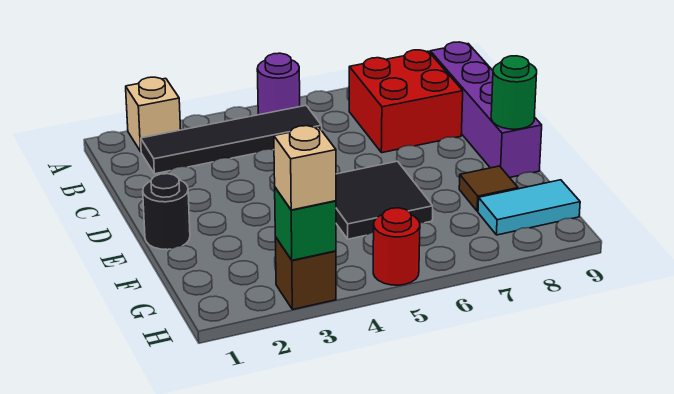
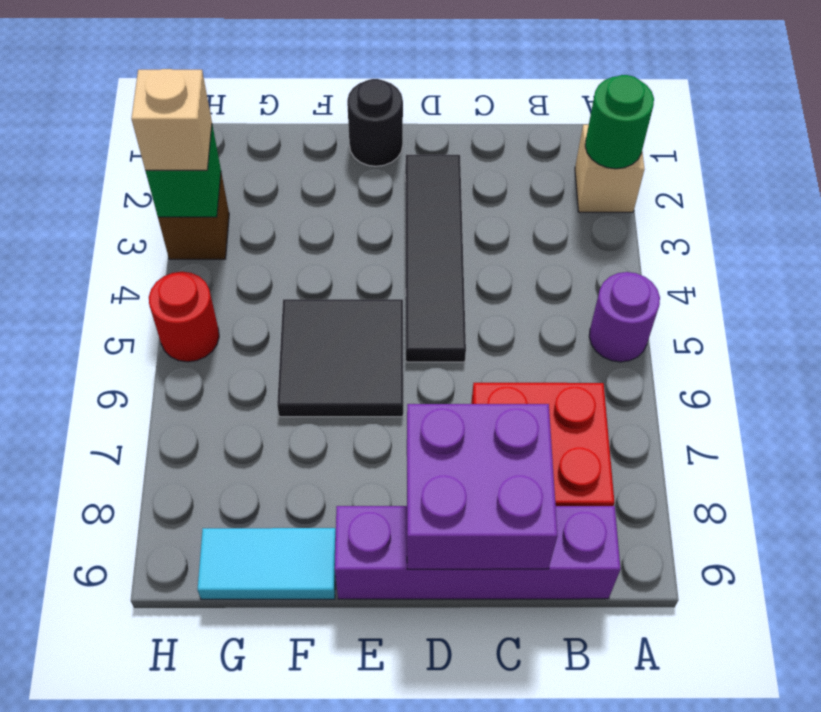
black 1x4 tile [141,106,322,174] -> black 1x4 tile moved to [405,155,466,362]
none -> purple 2x2 brick [407,404,558,569]
green 1x1 round brick [491,56,537,129] -> green 1x1 round brick moved to [585,75,654,169]
brown 1x1 tile [459,166,518,211] -> none
cyan 1x2 tile [478,180,580,235] -> cyan 1x2 tile turned to [197,528,336,599]

